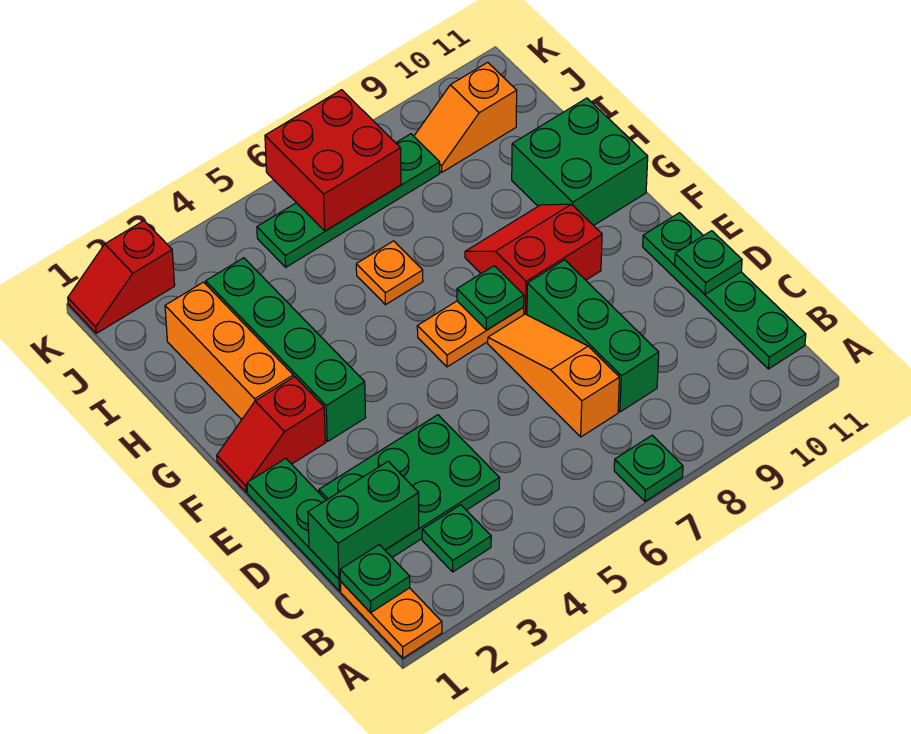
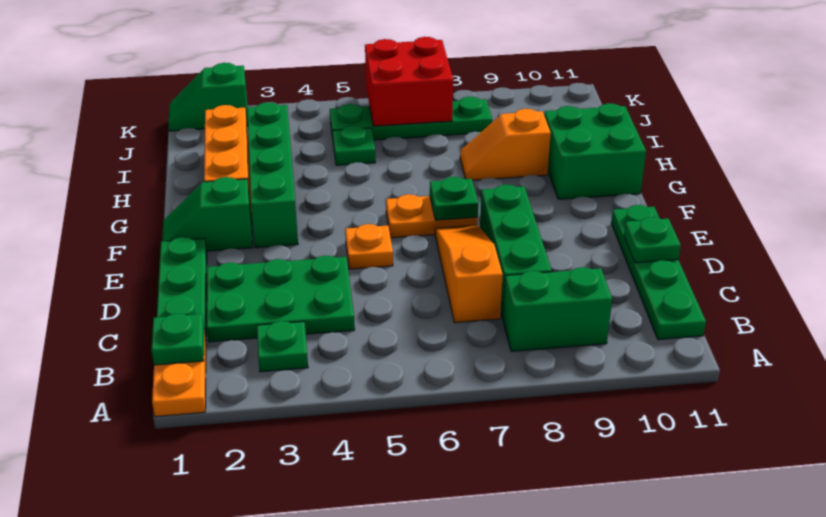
green 1x1 plate [614,435,683,501] -> green 1x1 plate moved to [332,126,375,165]
green 1x2 brick [308,461,419,579] -> green 1x2 brick moved to [503,267,612,351]
red 1x2 slope [217,377,325,492] -> green 1x2 slope [162,177,253,251]
red 2x2 slope [465,204,602,315] -> none
orange 1x1 plate [356,241,423,305] -> orange 1x1 plate moved to [345,224,393,269]
orange 1x2 slope [414,62,517,172] -> orange 1x2 slope moved to [460,109,551,180]
red 1x2 slope [68,221,175,334] -> green 1x2 slope [169,63,248,131]

